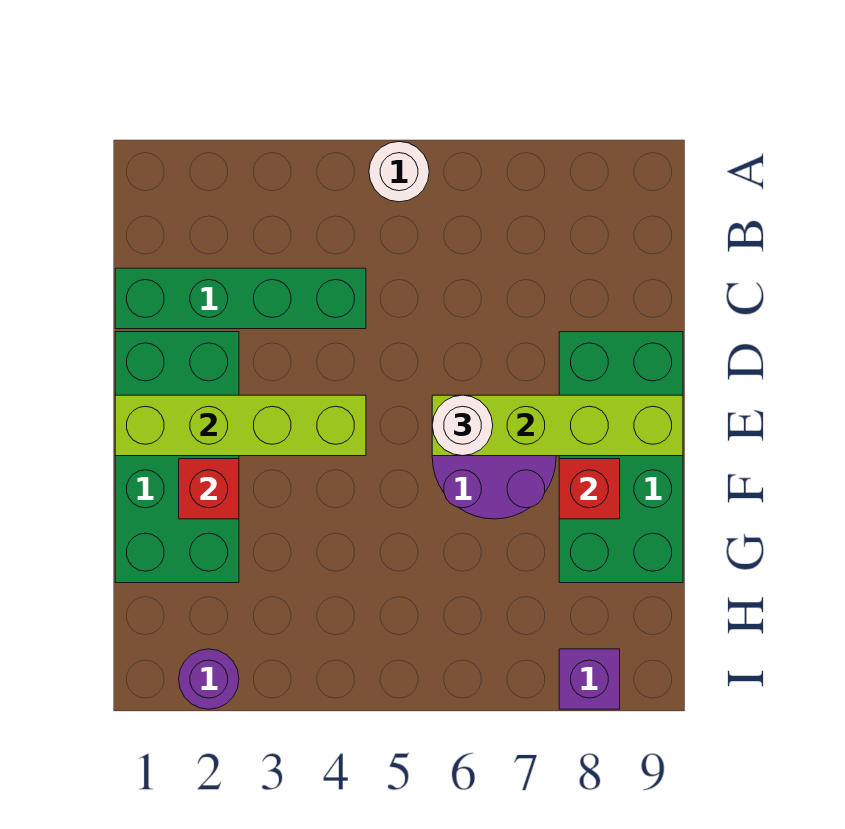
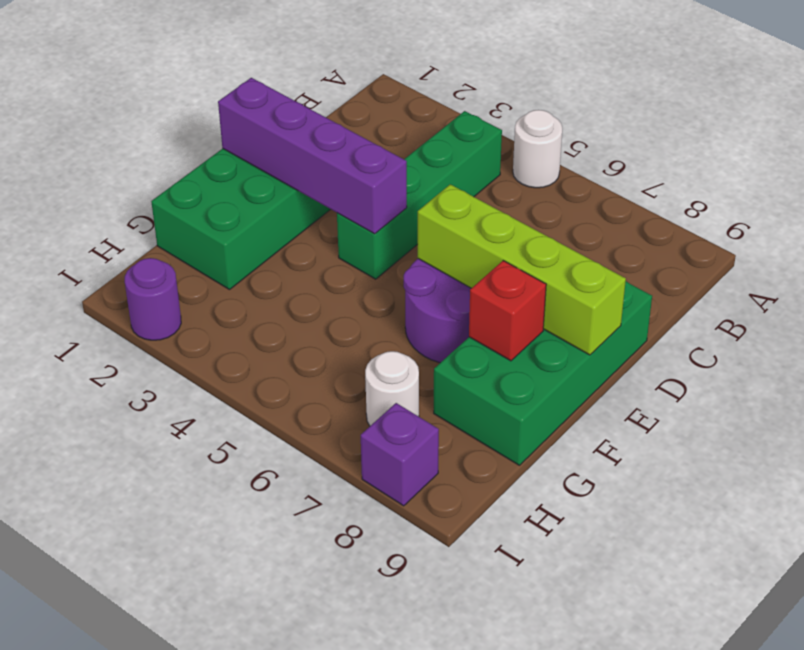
green 1x4 brick [115,268,366,329] -> green 1x4 brick turned to [337,111,502,279]
lime 1x4 brick [115,395,366,456] -> purple 1x4 brick [218,78,407,234]
white 1x1 round brick [432,395,493,456] -> white 1x1 round brick moved to [365,351,419,426]
red 1x1 brick [179,459,239,519] -> none

